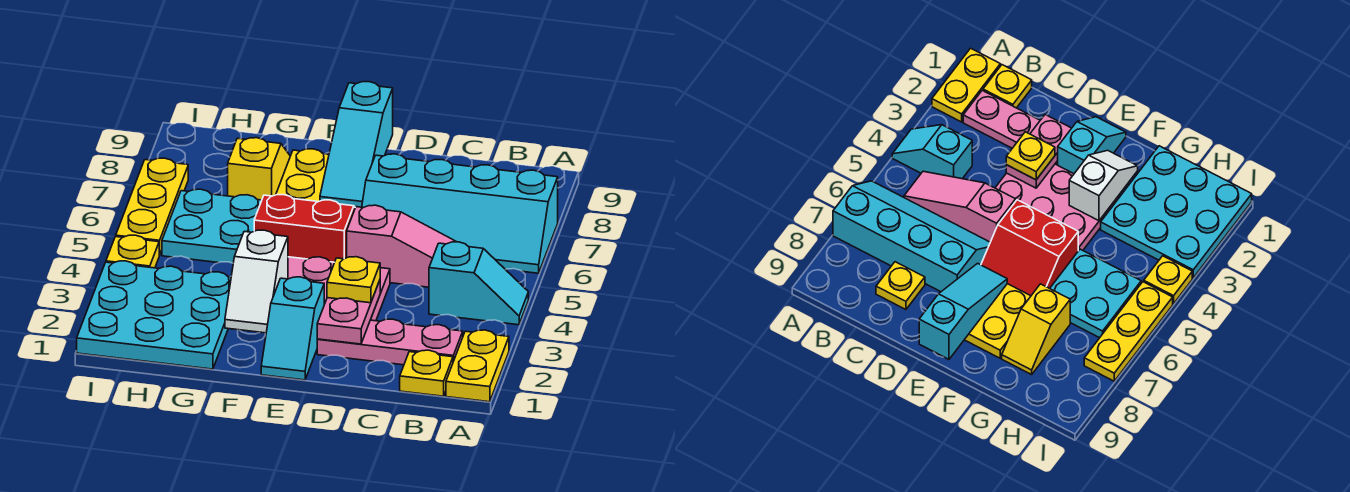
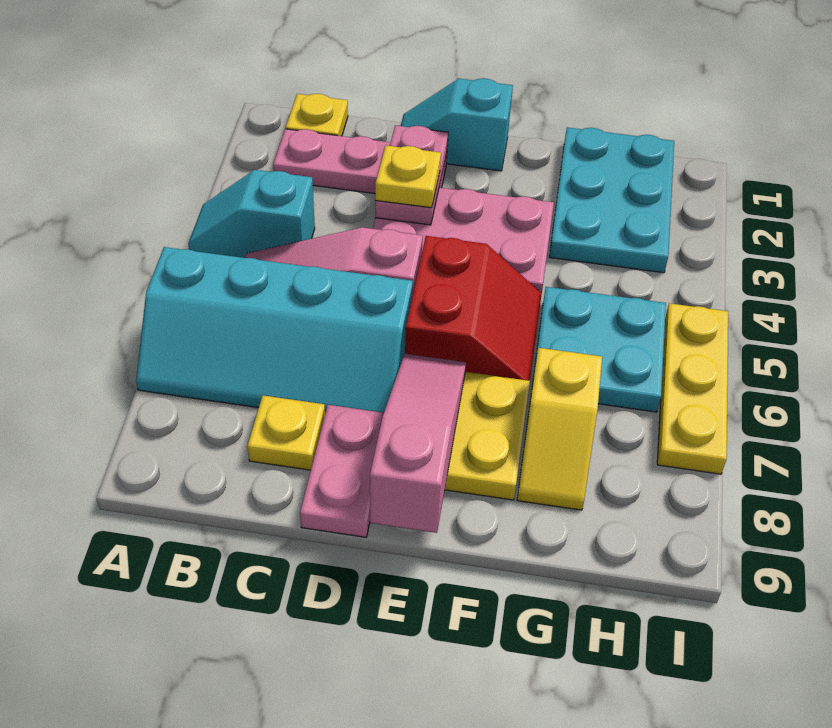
yellow 1x2 plate [446,330,509,402] -> none
cyan 2x4 slope [362,154,558,273] -> cyan 2x4 slope turned to [136,247,413,413]
none -> pink 1x2 plate [300,405,384,537]
cyan 1x2 slope [261,277,324,380] -> cyan 1x2 slope turned to [401,78,513,171]
red 2x2 slope [254,195,355,262] -> red 2x2 slope turned to [405,236,542,381]
cyan 1x3 slope [320,82,393,207] -> pink 1x3 slope [370,354,466,533]
white 1x2 slope [225,230,288,333] -> none
cyan 3x3 plate [77,261,231,369] -> cyan 2x3 plate [549,127,674,273]
yellow 1x1 plate [106,235,159,268] -> none

